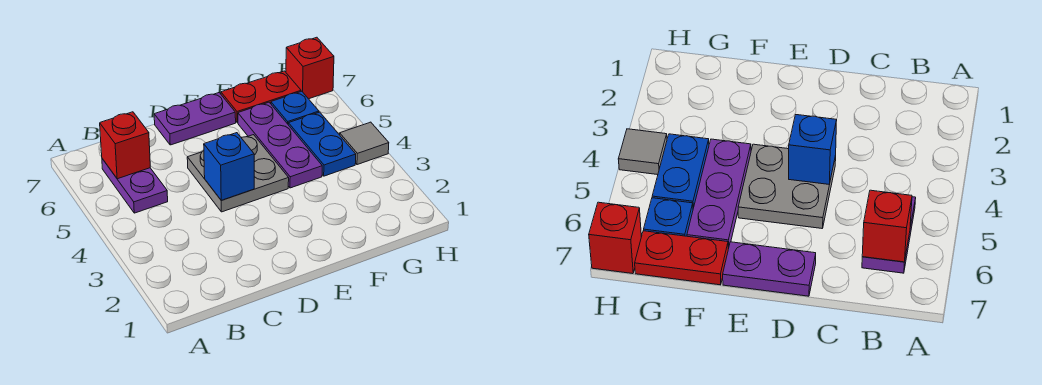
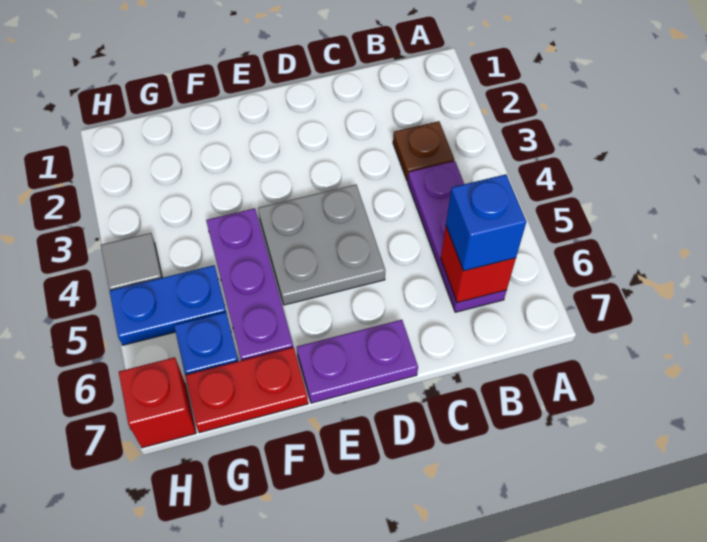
none -> brown 1x1 plate [393,121,454,181]
purple 1x2 plate [102,159,168,213] -> purple 1x3 plate [408,161,507,312]
blue 1x1 brick [204,133,254,200] -> blue 1x1 brick moved to [446,174,526,271]
blue 1x2 plate [288,112,356,176] -> blue 1x2 plate turned to [110,265,226,345]

